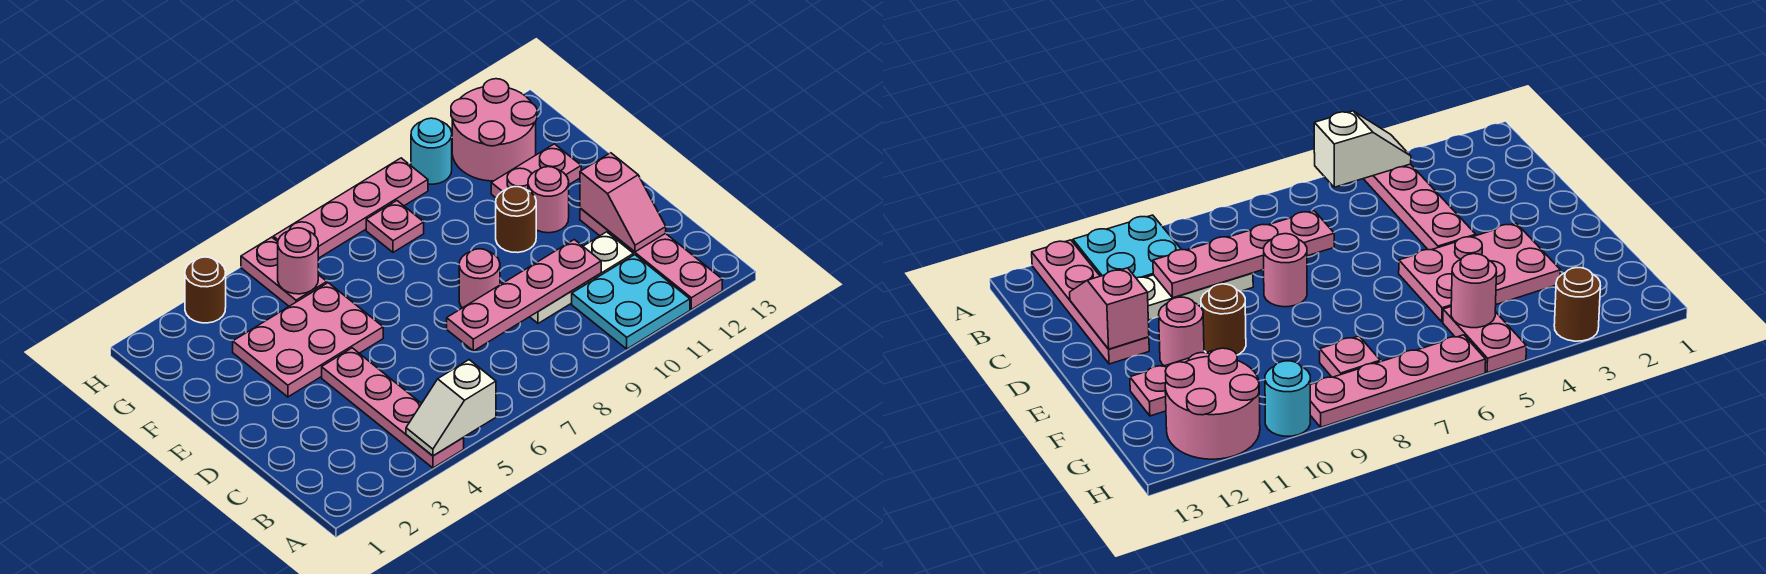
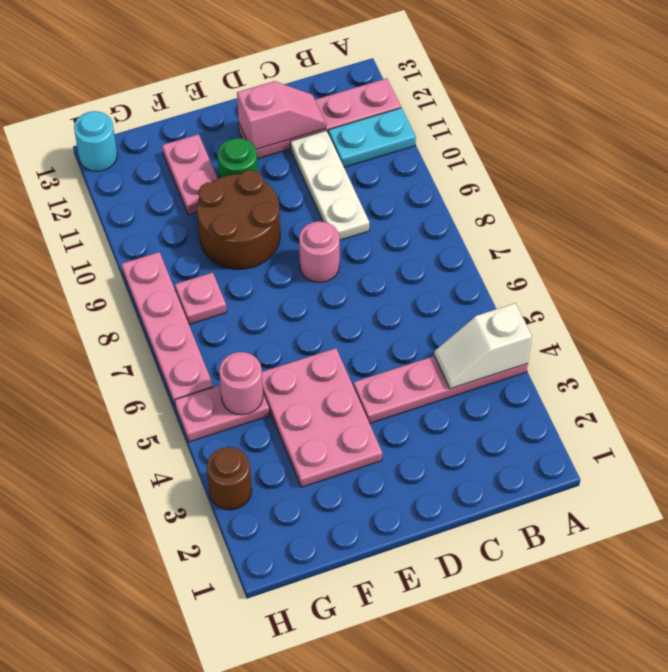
white 1x2 slope [406,360,496,456] -> white 1x2 slope turned to [434,303,532,389]
cyan 2x2 plate [572,255,690,349] -> cyan 1x2 plate [328,108,416,167]
pink 1x4 plate [447,240,601,351] -> none
brown 1x1 round brick [496,187,536,253] -> brown 2x2 round brick [197,170,280,269]
pink 1x1 round brick [528,167,569,233] -> green 1x1 round brick [217,138,258,178]
pink 2x2 round brick [451,79,537,181] -> none
cyan 1x1 round brick [411,118,452,184] -> cyan 1x1 round brick moved to [74,111,117,171]

